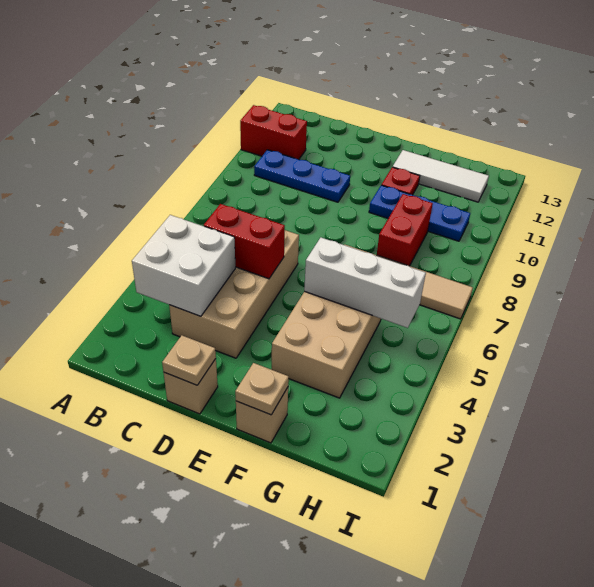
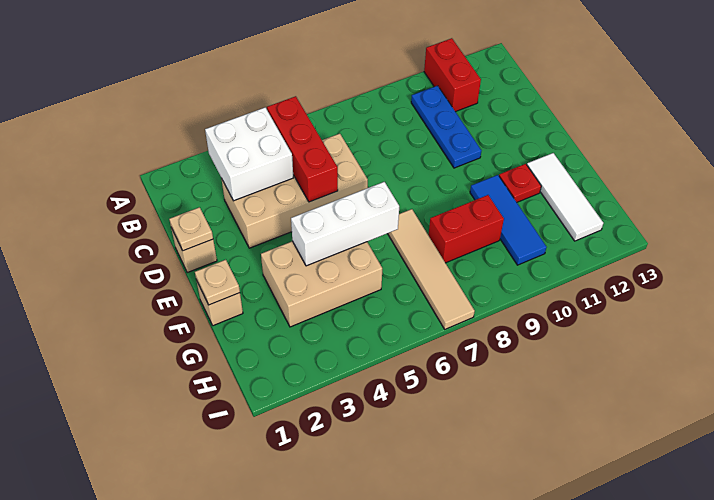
red 1x2 brick [204,204,285,279] -> red 1x3 brick [267,96,338,202]
white 1x3 brick [304,238,426,328] -> white 1x3 brick turned to [291,182,399,266]
blue 1x3 plate [369,185,470,241] -> blue 1x3 tile [470,175,547,265]

